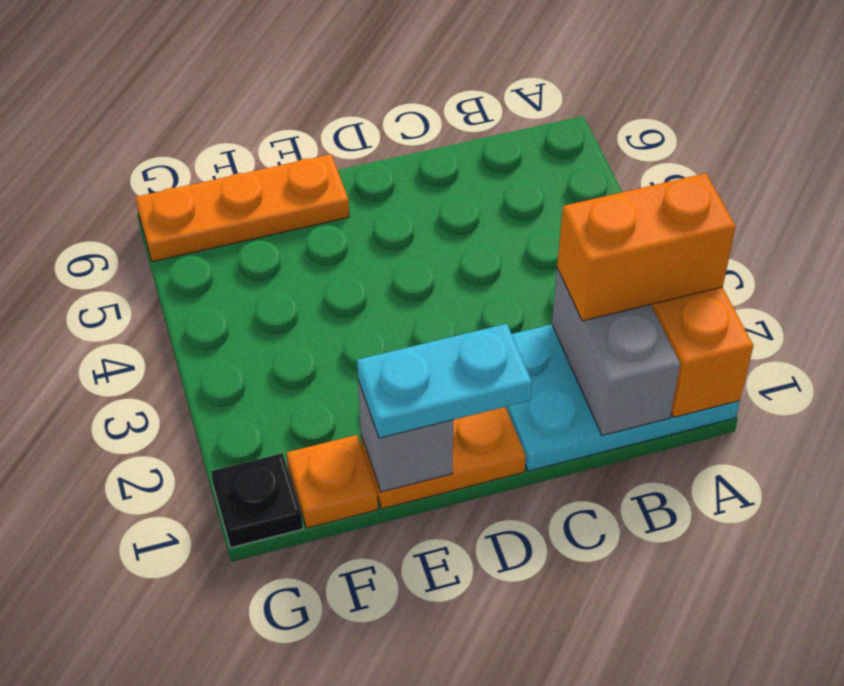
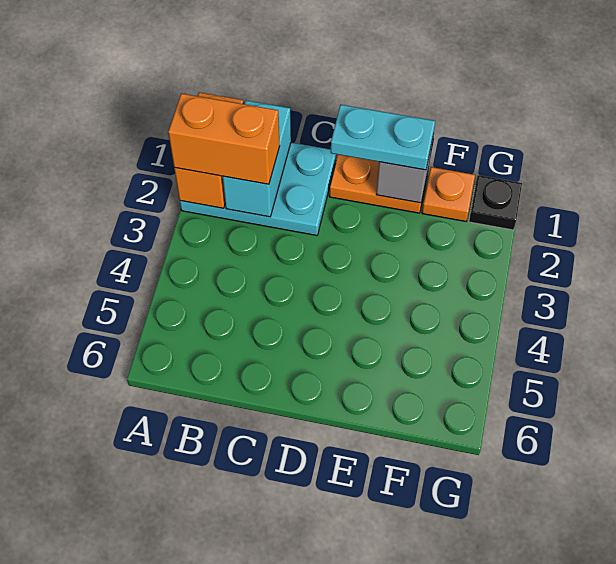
grey 1x2 brick [552,268,680,436] -> cyan 1x2 brick [223,101,291,217]
orange 1x3 plate [136,154,349,262] -> none

